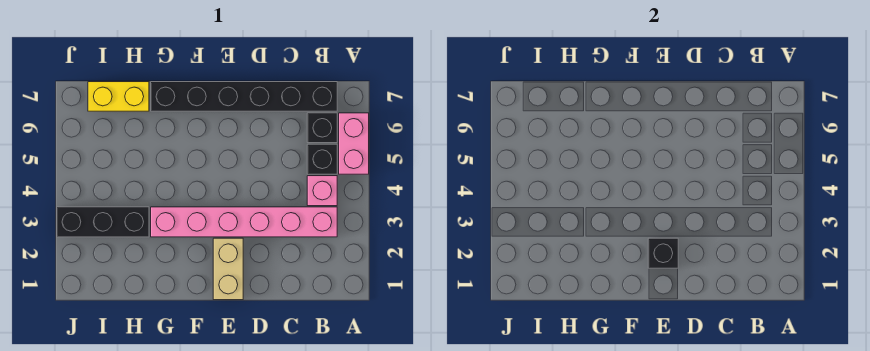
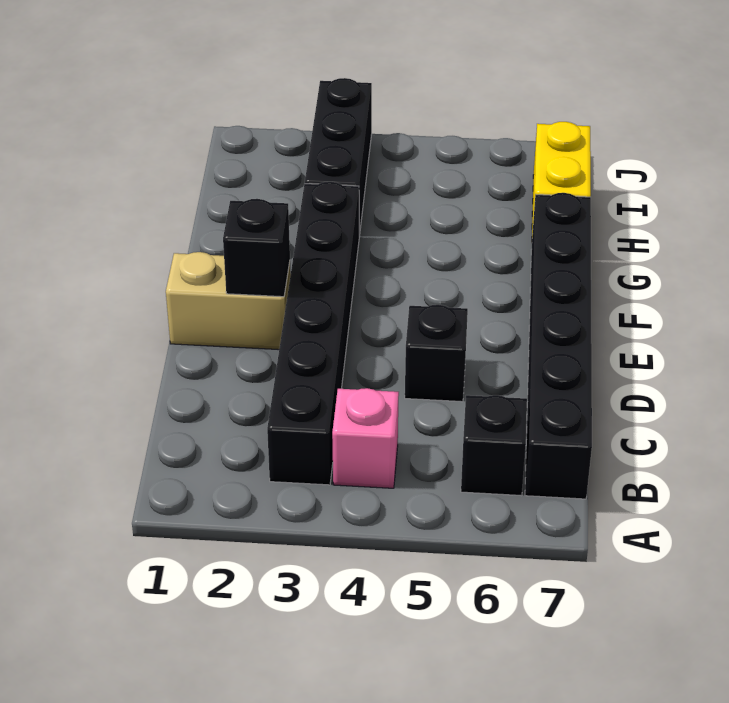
pink 1x2 brick [339,113,369,174] -> none
pink 1x6 brick [151,207,337,237] -> black 1x6 brick [267,182,359,485]
black 1x1 brick [307,144,337,174] -> black 1x1 brick moved to [405,305,468,402]

